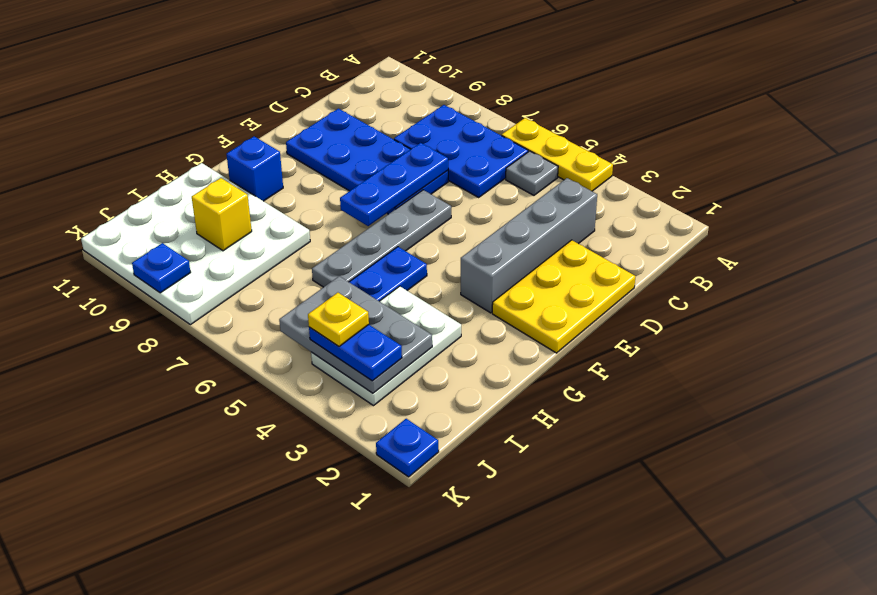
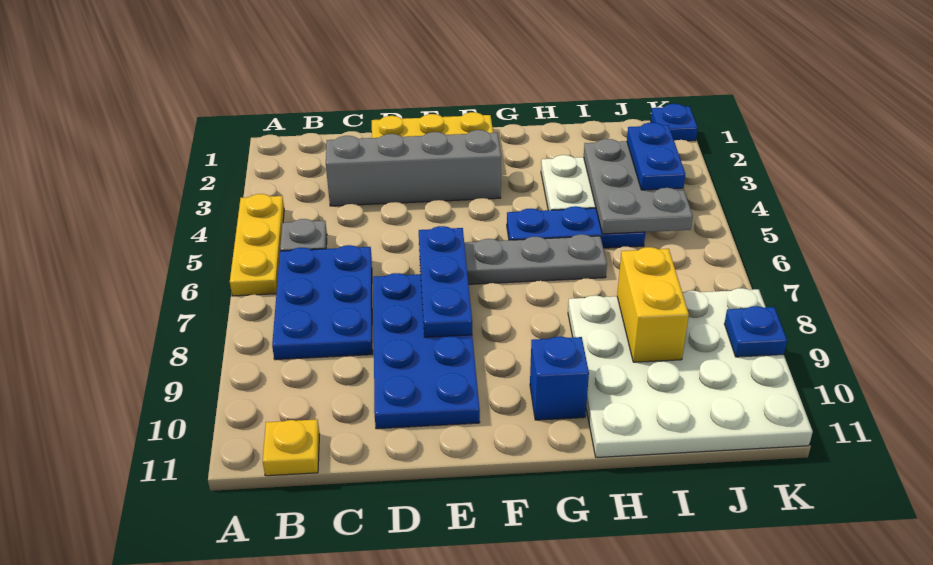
blue 1x3 plate [340,143,448,226] -> blue 1x3 plate turned to [419,226,472,337]
yellow 1x1 brick [192,178,252,251] -> yellow 1x2 brick [617,247,689,362]
yellow 1x1 plate [308,293,369,346] -> yellow 1x1 plate moved to [263,419,319,476]

